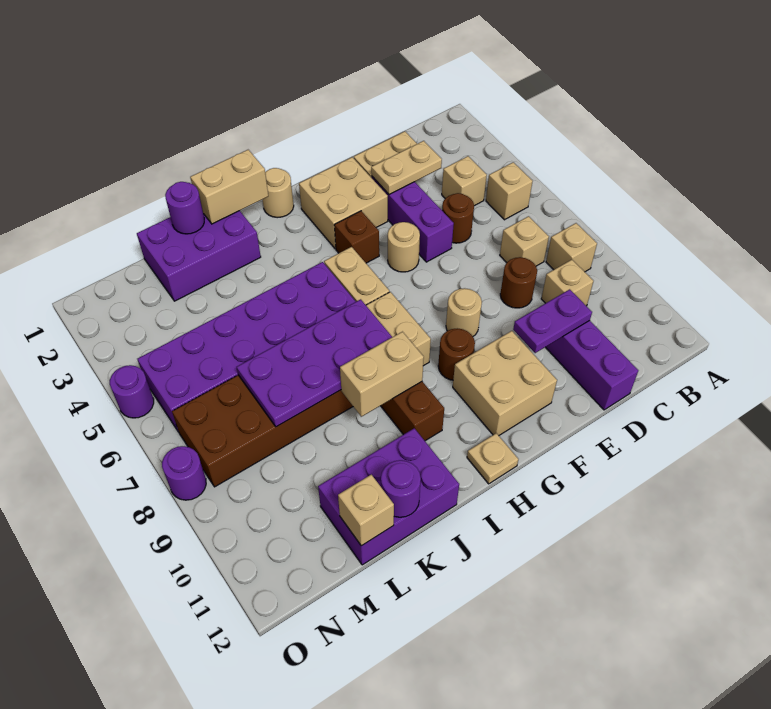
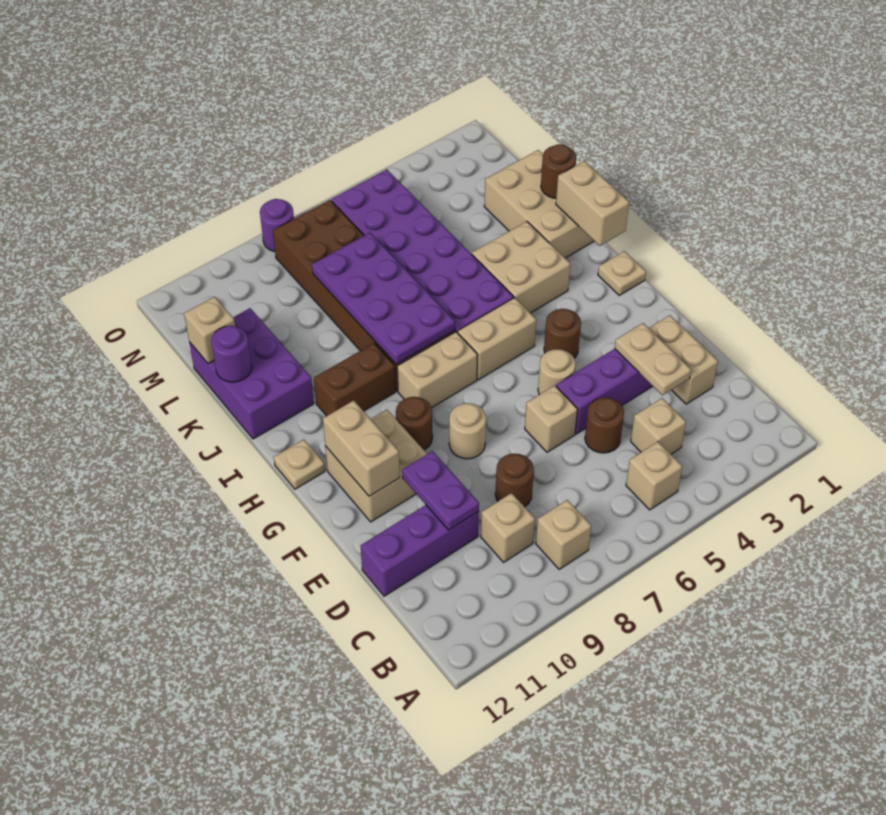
tan 1x1 brick [500,216,549,266] -> tan 1x1 brick moved to [525,386,578,452]
tan 2x2 brick [299,157,388,249] -> tan 2x2 brick moved to [472,221,570,313]
brown 1x1 brick [334,211,379,263] -> brown 1x1 round brick [544,309,581,358]
tan 1x1 round brick [263,168,294,218] -> tan 1x1 plate [598,251,646,295]
tan 1x2 brick [340,332,424,417] -> tan 1x2 brick moved to [323,400,400,496]
purple 2x3 brick [137,211,261,301] -> tan 2x3 brick [484,150,594,258]
purple 1x1 round brick [165,182,204,234] -> brown 1x1 round brick [541,144,576,198]
purple 1x1 round brick [110,365,154,418] -> none

